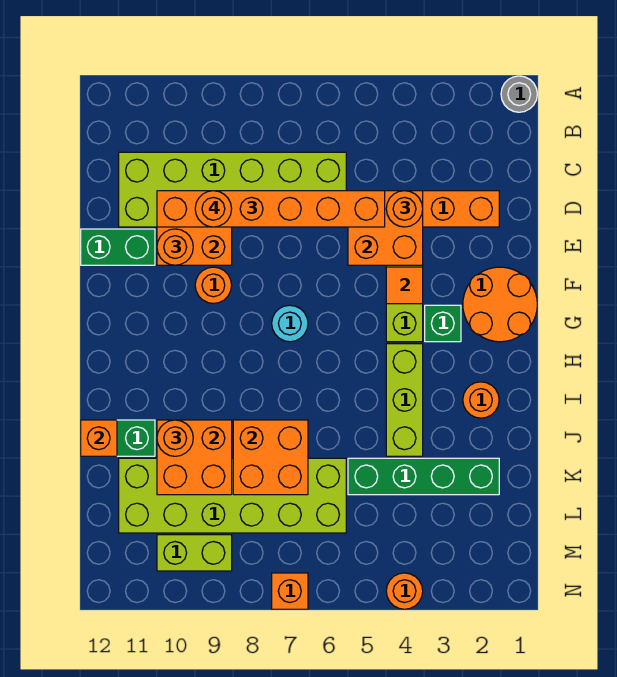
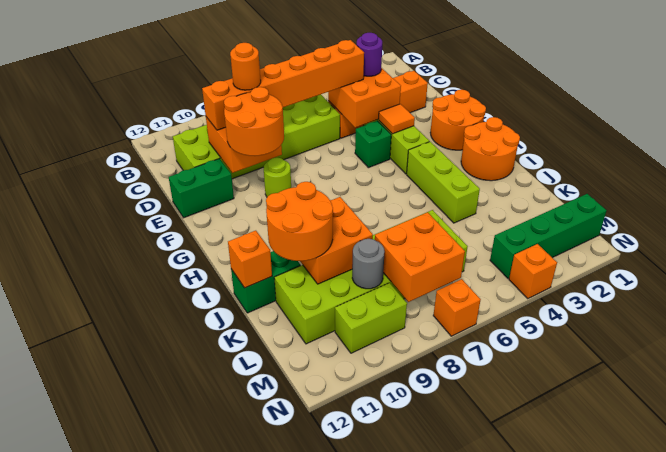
grey 1x1 round brick [501,76,537,112] -> grey 1x1 round brick moved to [352,239,385,289]
orange 1x1 round brick [386,191,423,227] -> purple 1x1 round brick [356,33,382,76]
orange 1x1 round brick [157,229,193,265] -> orange 2x2 round brick [224,87,284,156]
orange 1x1 round brick [195,267,232,303] -> lime 1x1 round brick [264,158,291,197]
green 1x1 brick [425,305,461,342] -> green 1x1 brick moved to [355,121,391,168]
cyan 1x1 round brick [272,305,308,342] -> none
orange 1x1 round brick [463,382,499,418] -> orange 2x2 round brick [461,117,520,181]
orange 2x2 brick [233,420,308,495] -> orange 2x2 brick moved to [375,212,465,302]
orange 1x1 round brick [157,420,193,456] -> orange 2x2 round brick [266,182,333,261]
green 1x4 brick [348,458,499,495] -> green 1x4 brick moved to [490,194,607,279]
orange 1x1 round brick [386,573,423,609] -> orange 1x1 brick [509,244,557,298]

